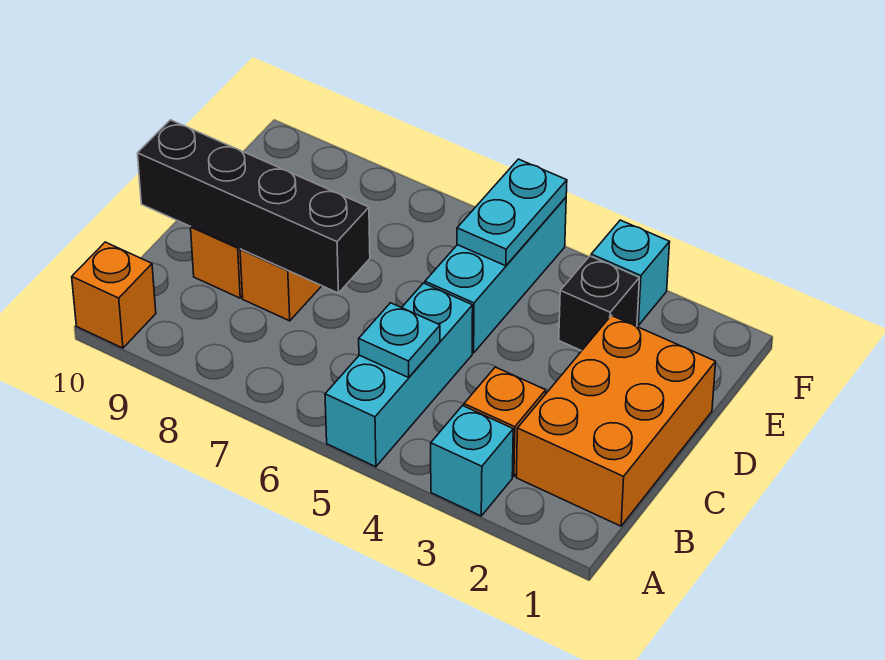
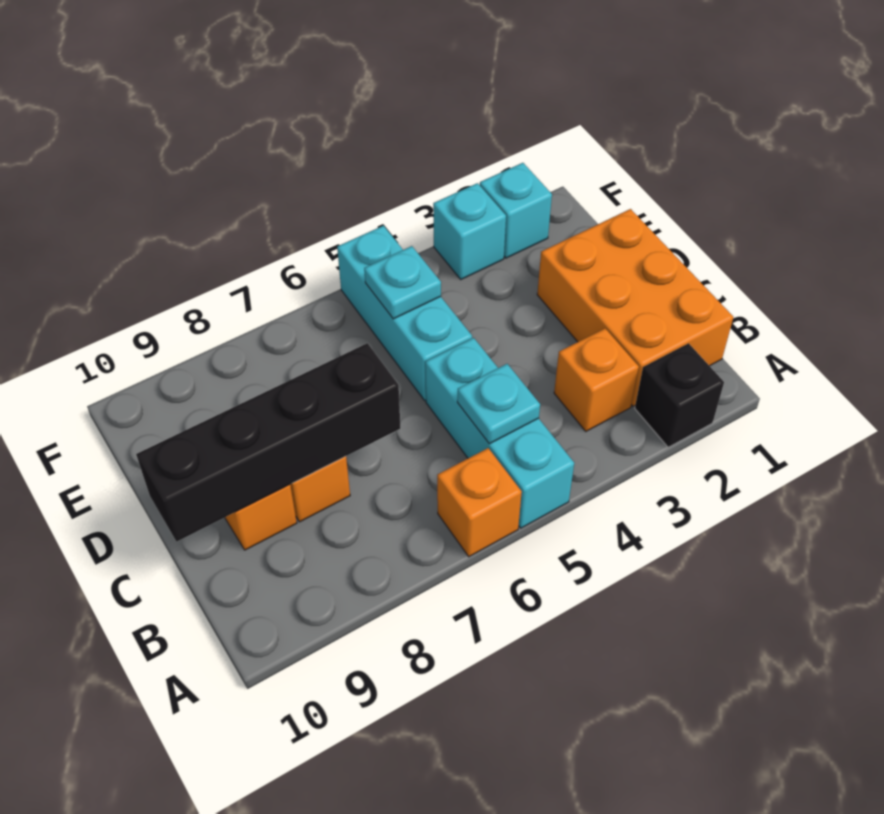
cyan 1x1 brick [431,406,513,516] -> cyan 1x1 brick moved to [480,163,552,258]
orange 1x1 brick [72,242,156,348] -> orange 1x1 brick moved to [437,448,522,557]
black 1x1 brick [559,256,639,351] -> black 1x1 brick moved to [635,343,724,447]
cyan 1x2 plate [457,159,567,266] -> cyan 1x1 plate [364,246,441,319]

